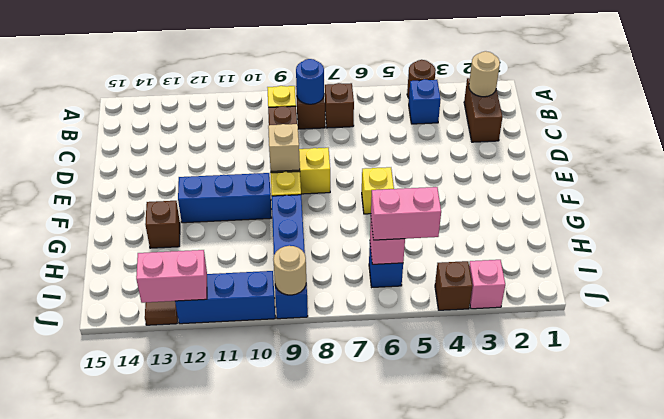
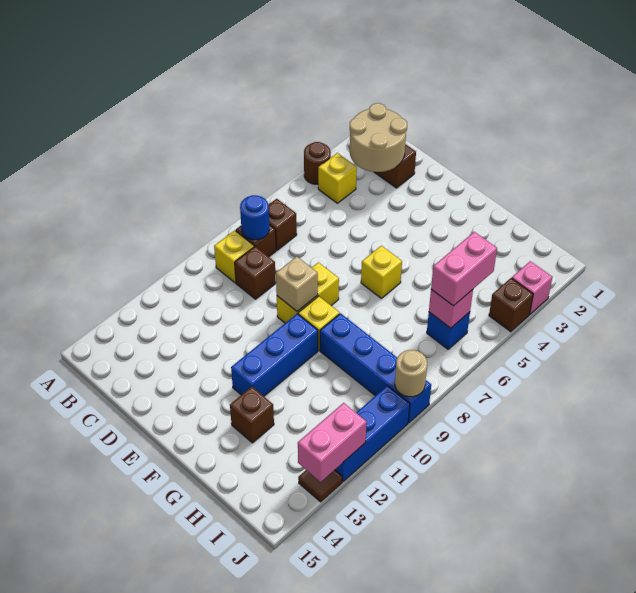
tan 1x1 round brick [469,51,500,97] -> tan 2x2 round brick [350,103,407,172]
blue 1x1 brick [409,79,441,124] -> yellow 1x1 brick [318,153,357,203]

